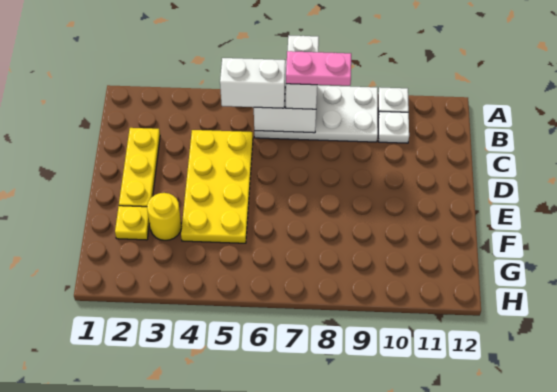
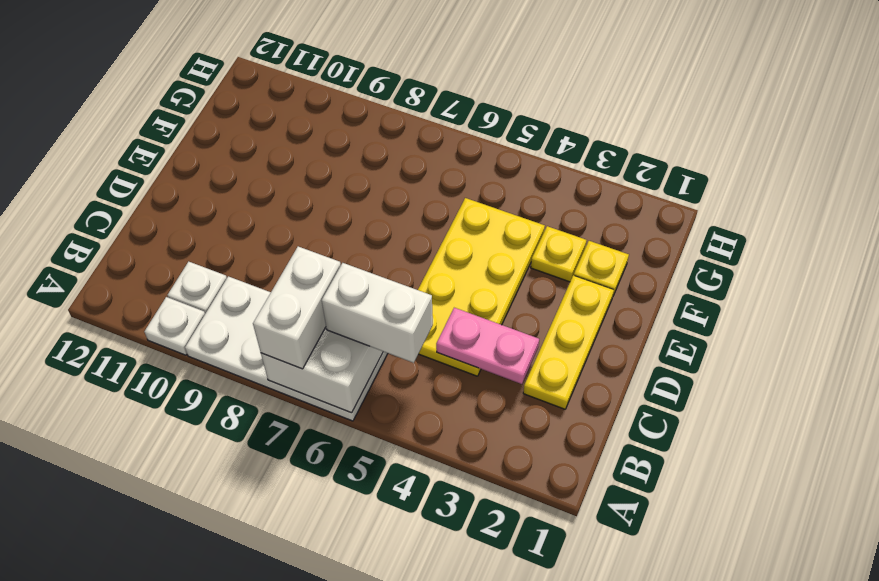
pink 1x2 plate [286,51,351,86] -> pink 1x2 plate moved to [436,308,539,384]
yellow 1x1 round brick [147,193,182,240] -> yellow 1x1 plate [531,226,586,282]

